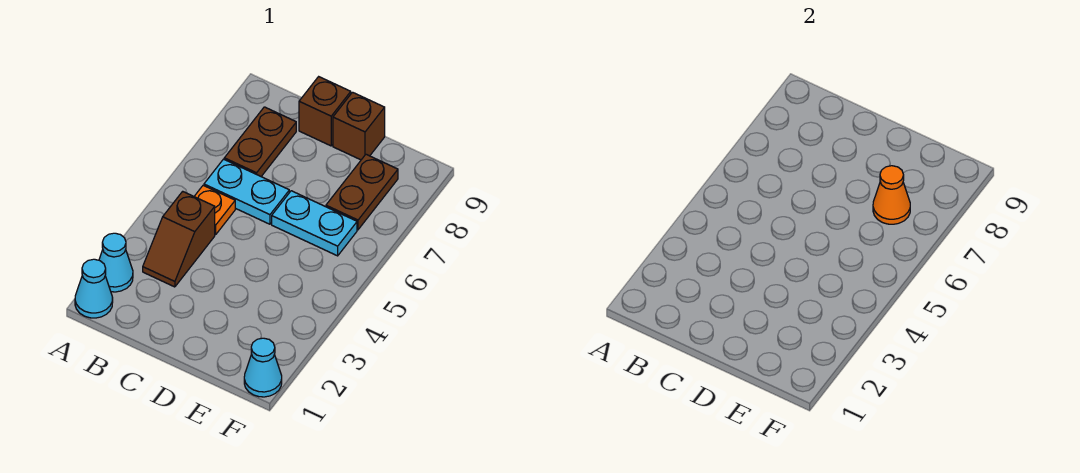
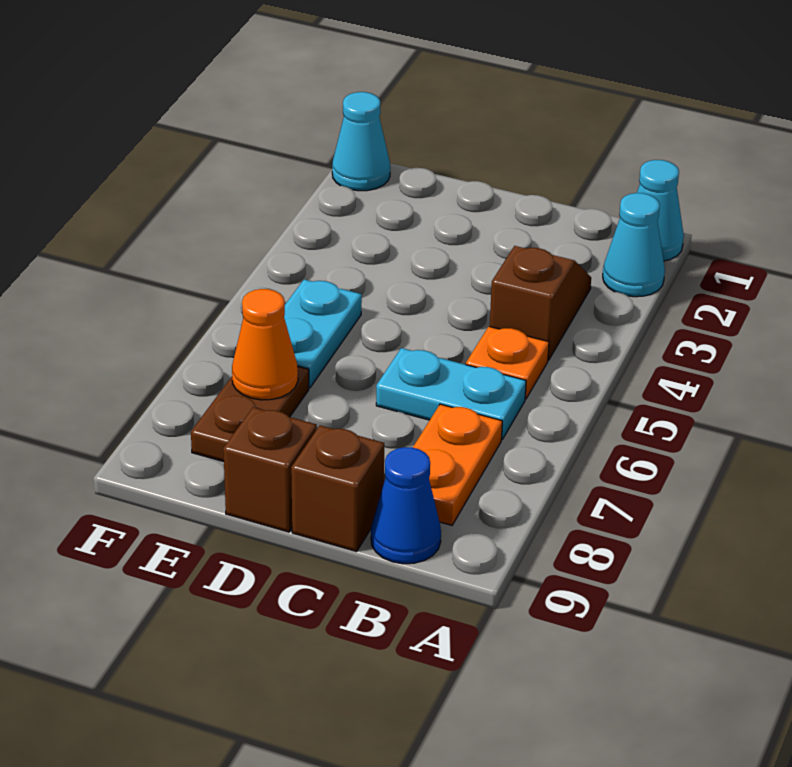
brown 1x2 plate [224,107,296,176] -> orange 1x2 plate [413,404,502,525]
none -> blue 1x1 cone [371,447,441,564]
cyan 1x2 plate [272,191,357,256] -> cyan 1x2 plate turned to [284,279,362,388]

